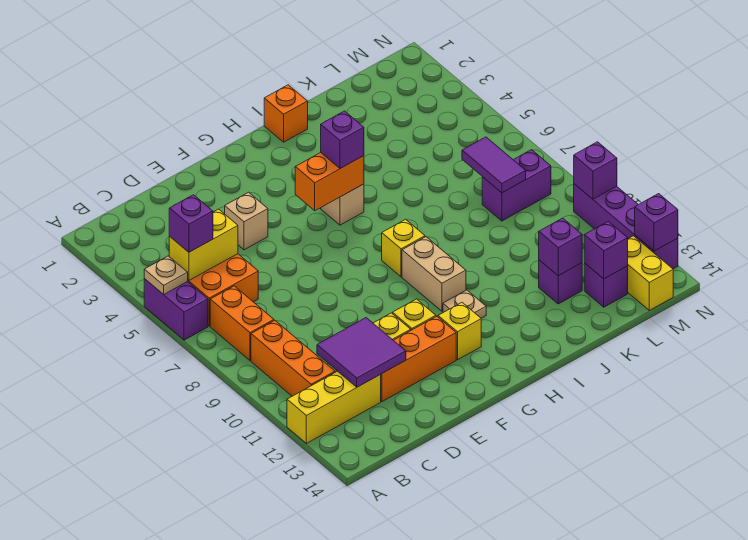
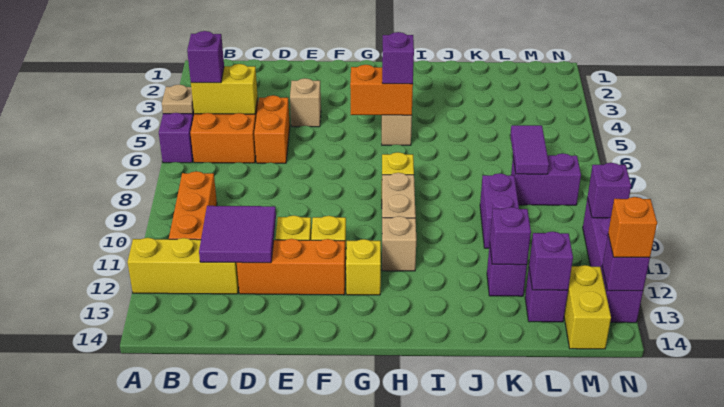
orange 1x2 brick [210,286,274,361] -> orange 1x2 brick moved to [254,95,290,163]
tan 1x1 plate [443,290,486,318] -> tan 1x1 brick [382,216,416,271]
orange 1x1 brick [264,85,308,142] -> orange 1x1 brick moved to [608,197,657,257]
none -> purple 1x2 brick [480,173,519,248]

